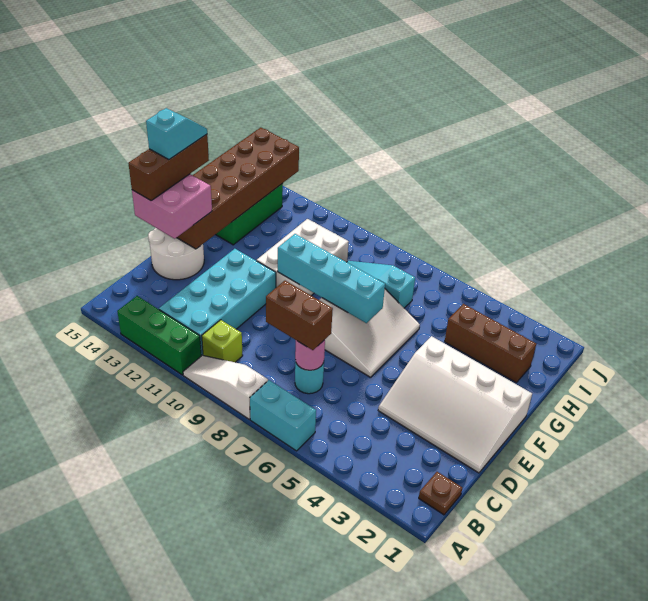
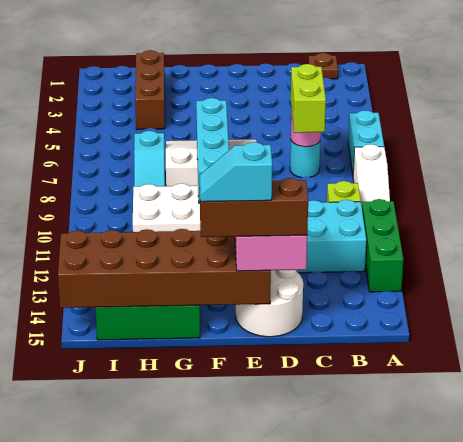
brown 1x2 brick [266,281,333,350] -> lime 1x2 brick [291,64,326,133]
white 3x4 slope [378,336,532,473] -> none

